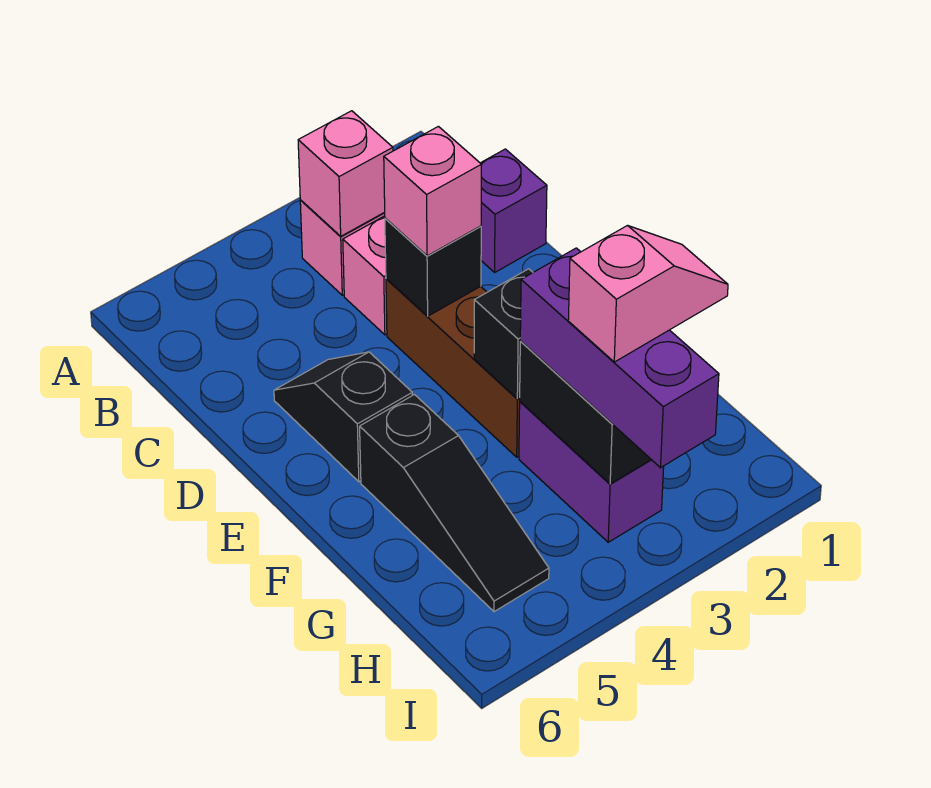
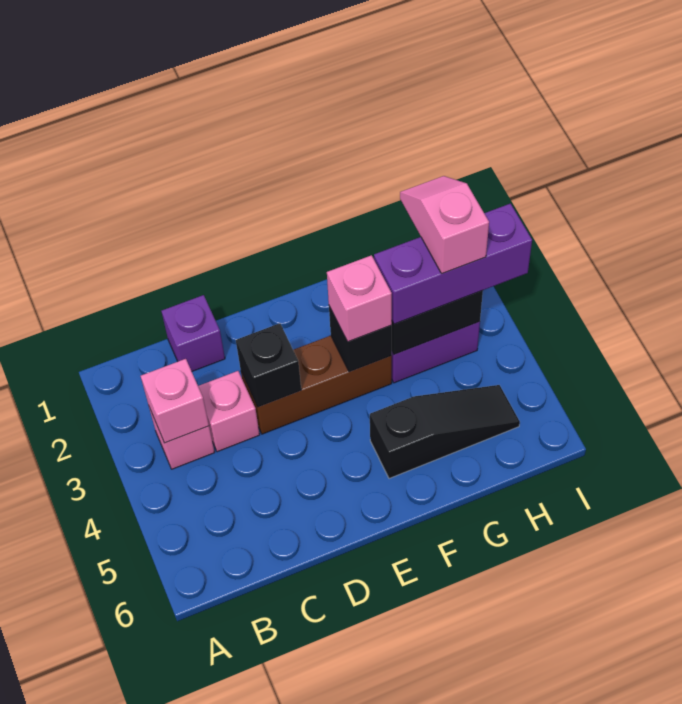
pink 1x1 brick [384,126,481,256] -> pink 1x1 brick moved to [327,255,392,342]
black 1x2 slope [274,352,412,482] -> none

